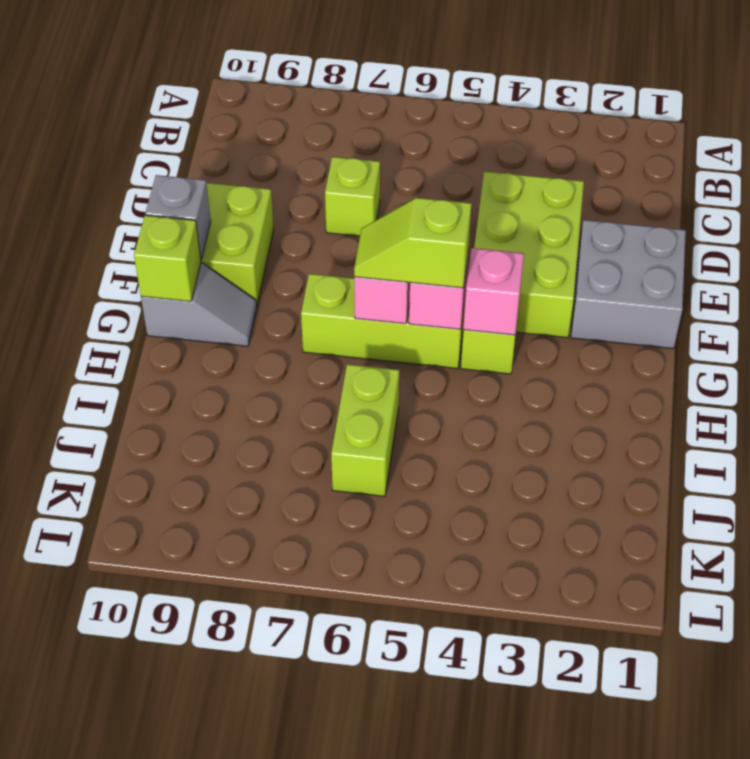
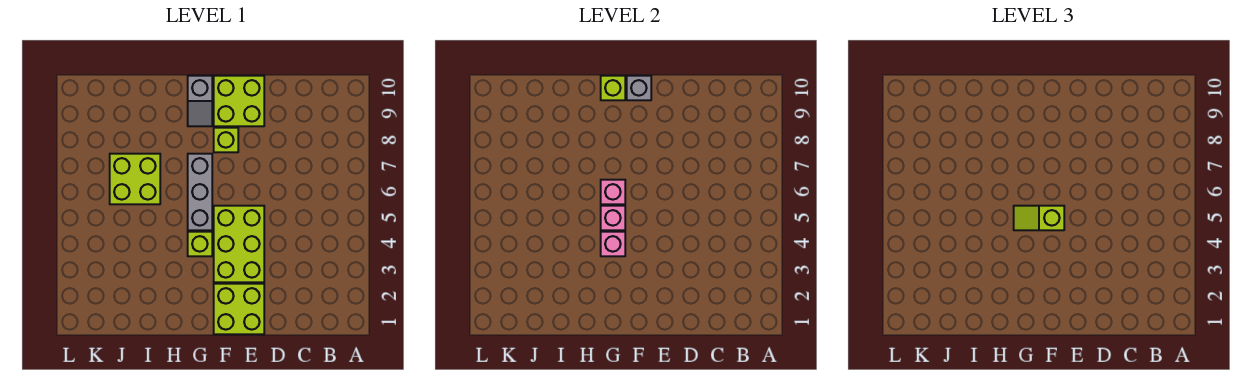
lime 2x3 brick [474,172,584,338] -> lime 2x3 brick turned to [214,206,264,282]
lime 1x1 brick [325,157,380,236] -> lime 1x1 brick moved to [214,128,238,152]
grey 2x2 brick [571,220,686,349] -> lime 2x2 brick [214,284,264,334]
lime 1x3 brick [301,274,466,368] -> grey 1x3 brick [188,154,212,230]
lime 1x2 slope [354,198,472,288] -> lime 1x2 slope turned to [1014,206,1064,230]
lime 1x2 brick [331,364,399,496] -> lime 2x2 brick [110,154,160,204]

